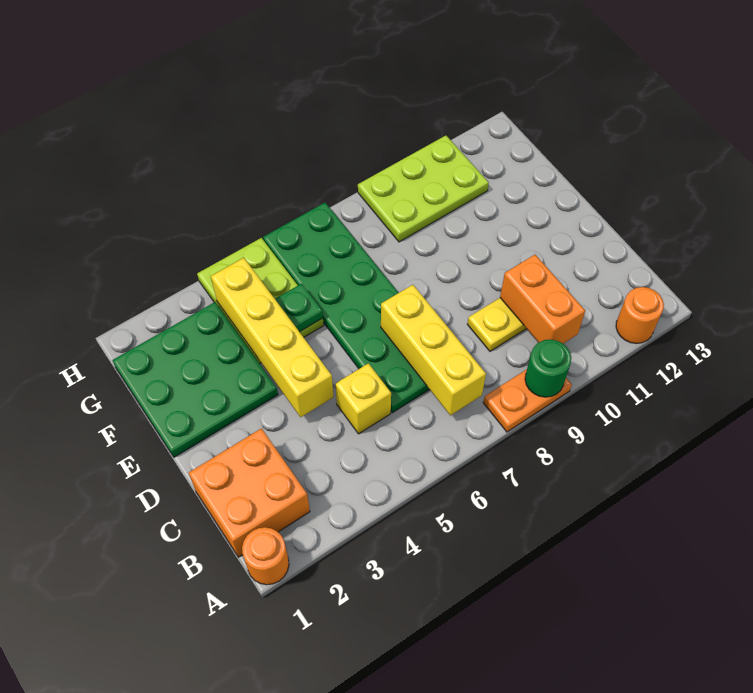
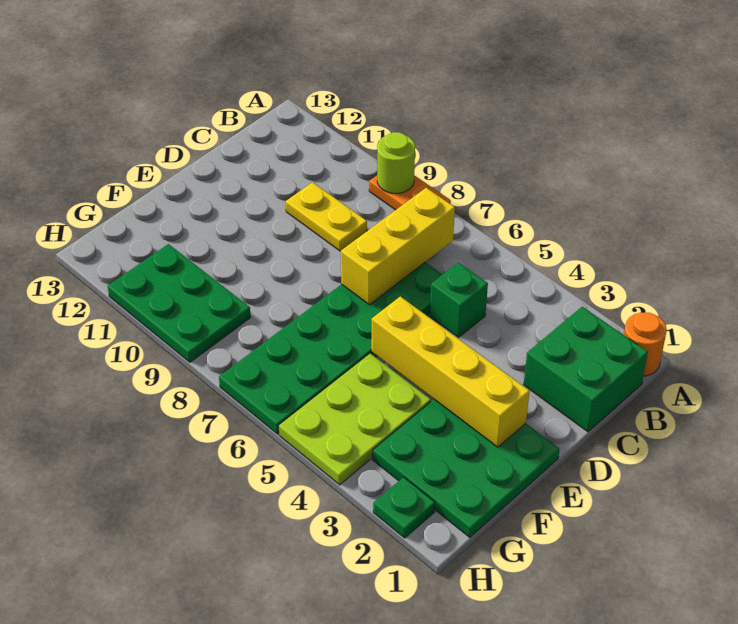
green 1x1 round brick [525,339,571,397] -> lime 1x1 round brick [377,132,415,193]
orange 1x1 round brick [616,287,664,344] -> none
orange 2x2 brick [189,428,310,557] -> green 2x2 brick [524,307,648,432]
orange 1x2 brick [500,255,585,343] -> none
yellow 1x1 brick [335,363,391,434] -> green 1x1 brick [430,263,488,337]
yellow 1x4 brick [211,258,334,417] -> yellow 1x4 brick turned to [371,296,530,447]
green 1x1 plate [275,284,323,332] -> green 1x1 plate moved to [373,477,435,538]
lime 2x3 plate [358,136,489,242] -> green 2x3 plate [108,244,251,362]

